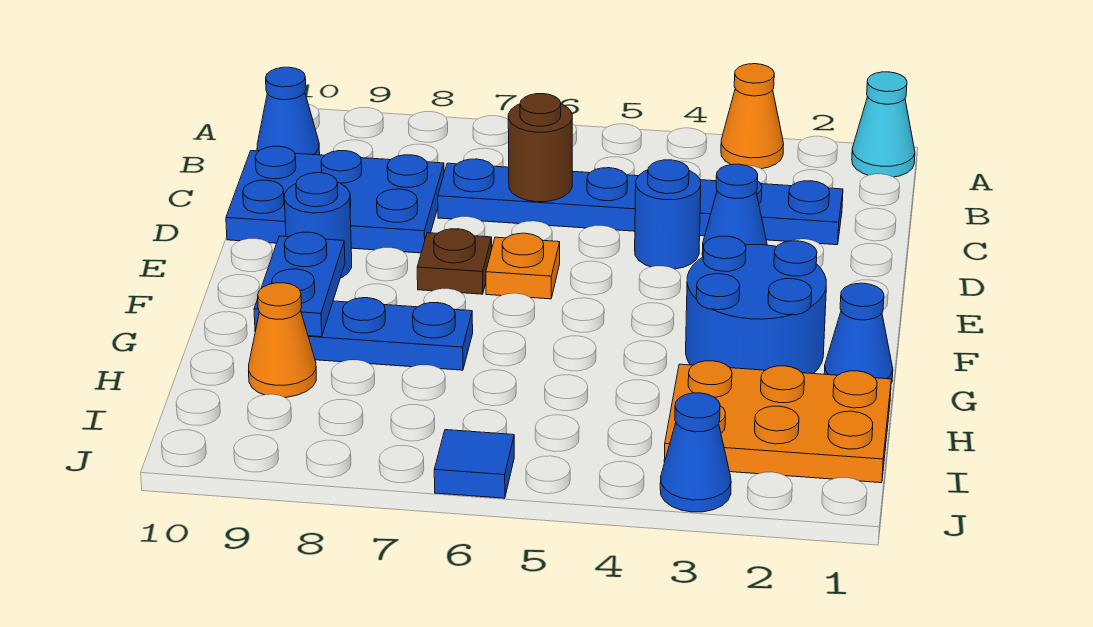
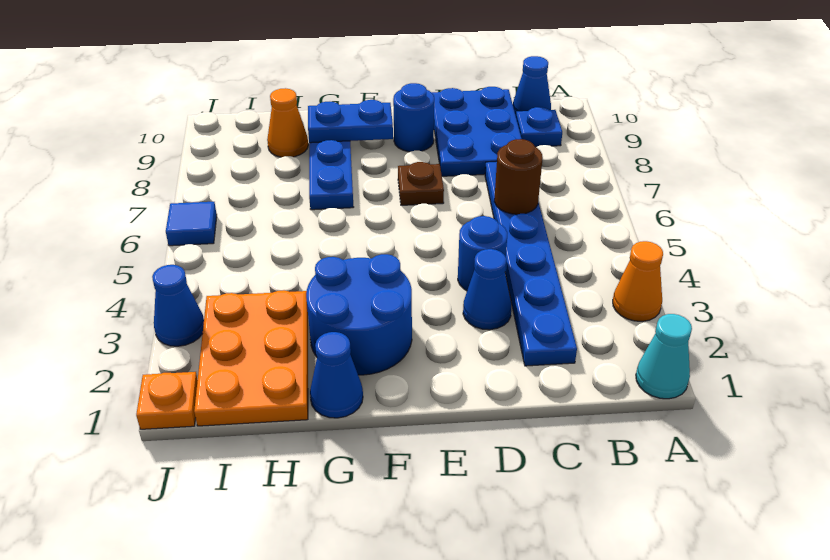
none -> blue 1x1 plate [516,107,562,147]
orange 1x1 plate [486,233,560,299] -> orange 1x1 plate moved to [136,372,198,429]

